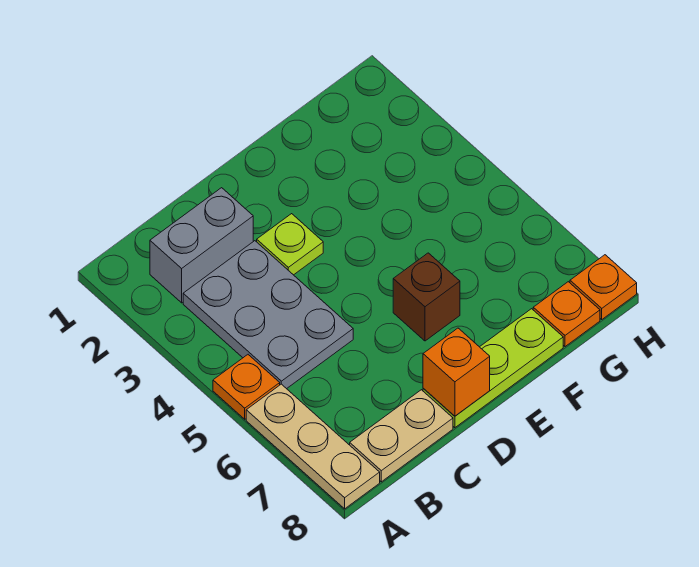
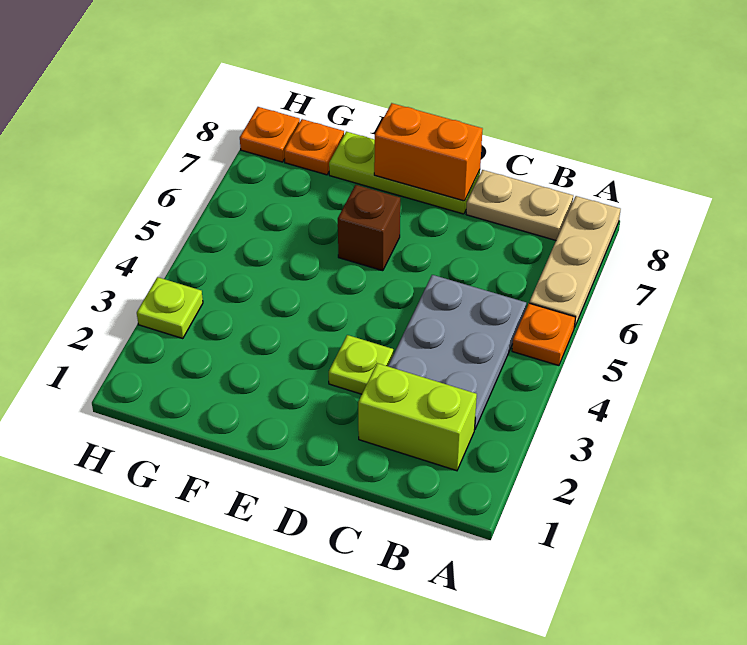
grey 1x2 brick [150,188,253,303] -> lime 1x2 brick [358,363,477,471]
orange 1x1 brick [423,328,490,416] -> orange 1x2 brick [374,103,483,201]
none -> lime 1x1 plate [137,277,203,339]

